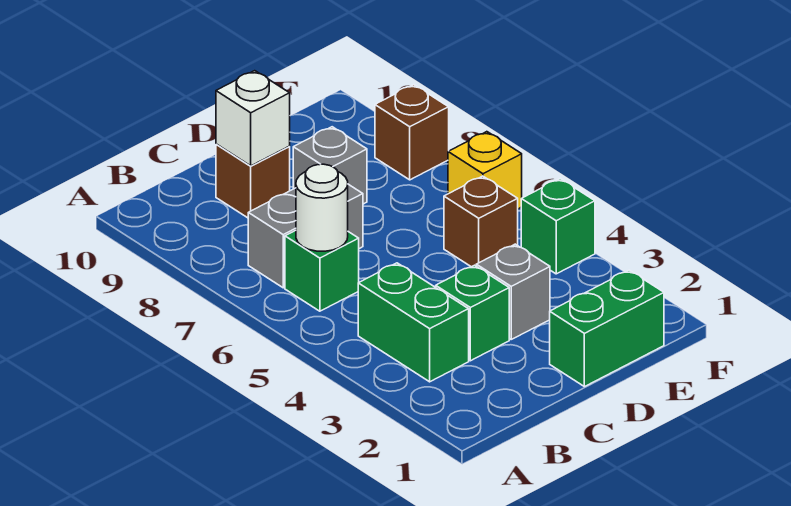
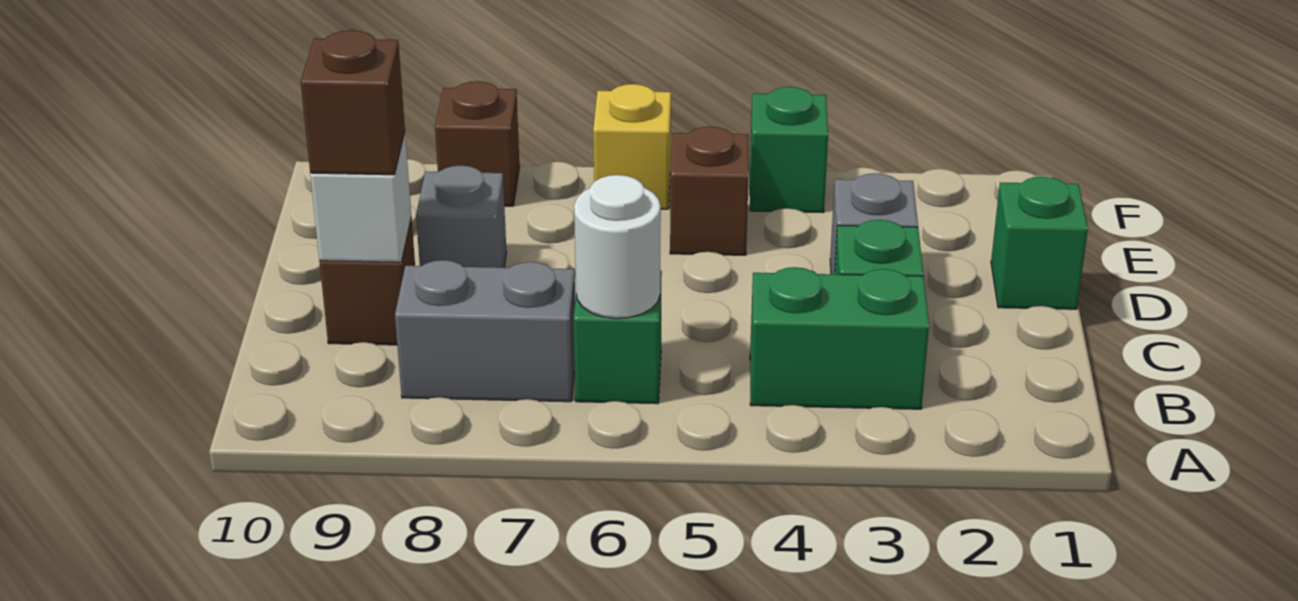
grey 1x2 brick [248,184,363,288] -> grey 1x2 brick turned to [395,260,575,402]
none -> brown 1x1 brick [301,30,405,175]
green 1x2 brick [550,270,664,387] -> green 1x1 brick [991,176,1088,309]

